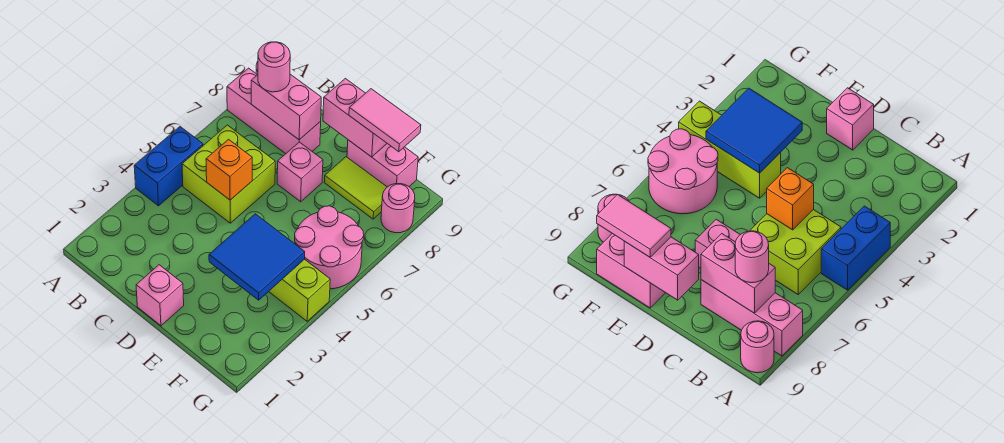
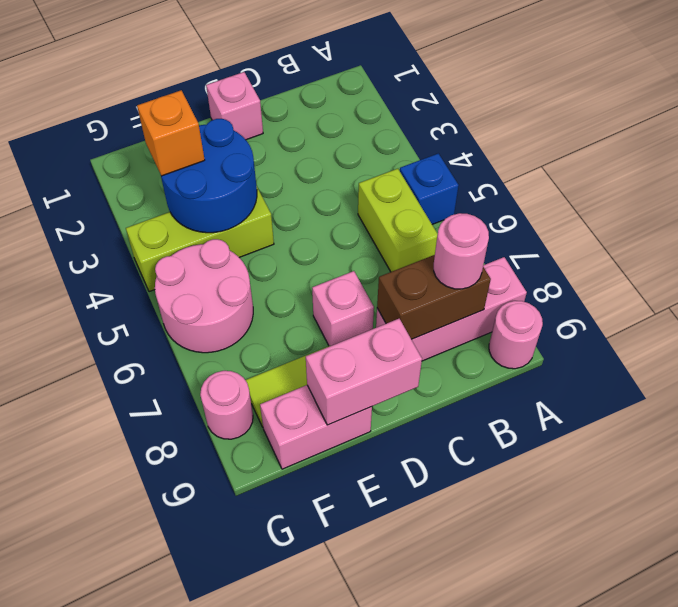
blue 1x2 brick [134,127,203,206] -> blue 1x1 brick [400,153,459,224]
lime 2x2 brick [182,125,275,223] -> lime 1x2 brick [358,169,438,272]
pink 1x2 brick [251,74,321,140] -> brown 1x2 brick [377,255,491,339]
orange 1x1 brick [206,140,252,200] -> orange 1x1 brick moved to [137,90,205,176]
blue 2x2 tile [209,214,305,300] -> blue 2x2 round brick [161,119,257,233]
pink 1x2 tile [349,89,421,152] -> none

